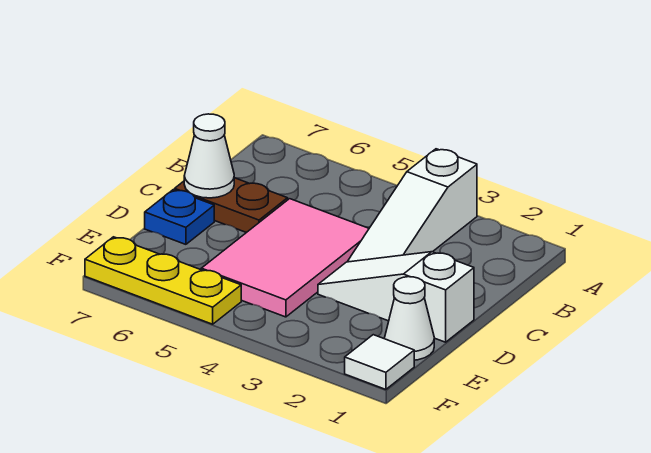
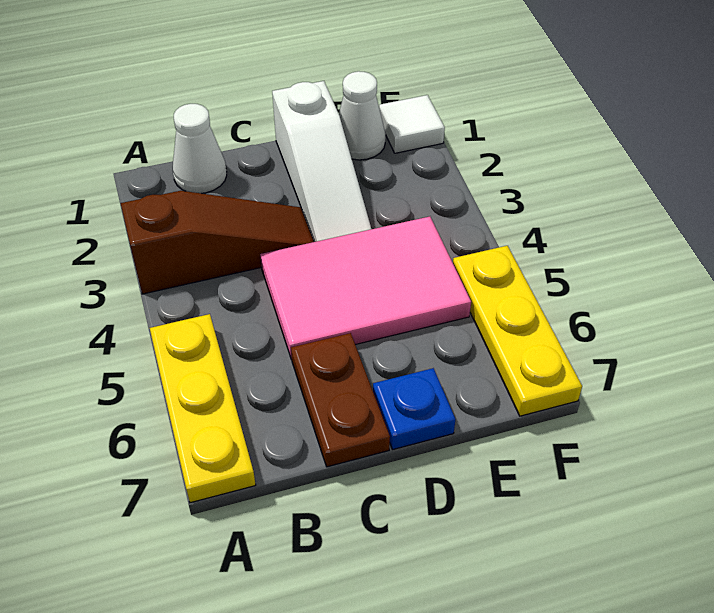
white 1x3 slope [348,149,477,262] -> brown 1x3 slope [121,191,314,294]
none -> yellow 1x3 plate [150,314,256,503]
white 1x1 cone [184,114,234,198] -> white 1x1 cone moved to [173,104,227,193]

